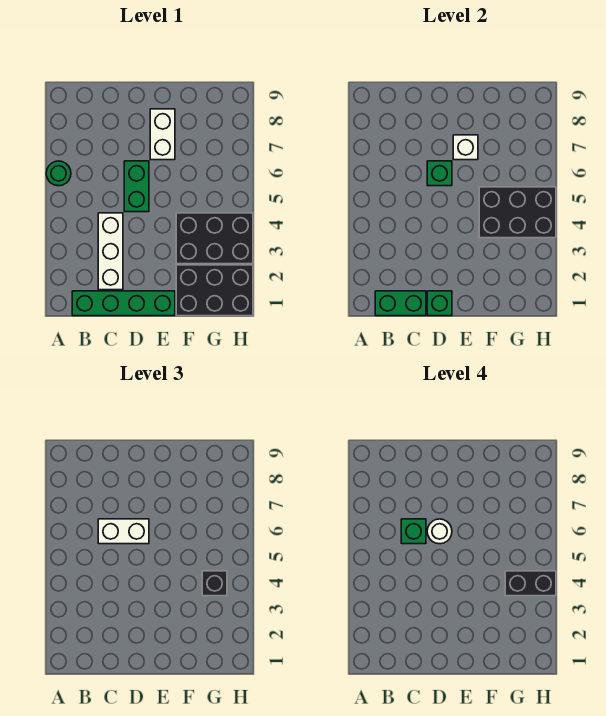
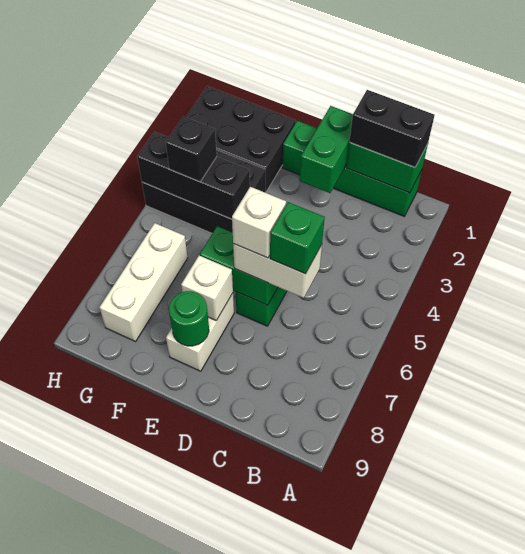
green 1x1 round brick [46,161,71,186] -> green 1x1 round brick moved to [169,291,209,346]
white 1x3 brick [98,213,123,290] -> white 1x3 brick moved to [100,223,187,341]
green 1x1 brick [427,291,452,316] -> green 1x2 brick [300,106,353,193]
green 1x1 brick [427,161,452,186] -> green 1x2 brick [200,226,278,305]
white 1x1 round brick [427,519,452,544] -> white 1x1 brick [232,187,286,258]
black 2x3 brick [479,187,556,238] -> black 1x3 brick [137,132,250,219]
black 1x2 brick [505,571,556,596] -> black 1x2 brick moved to [349,90,435,167]

